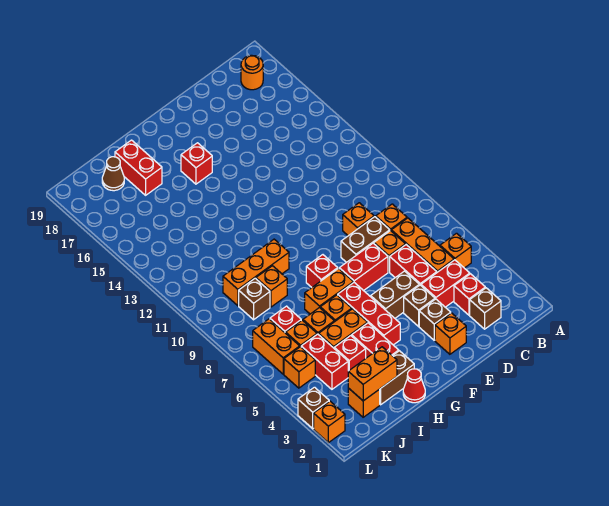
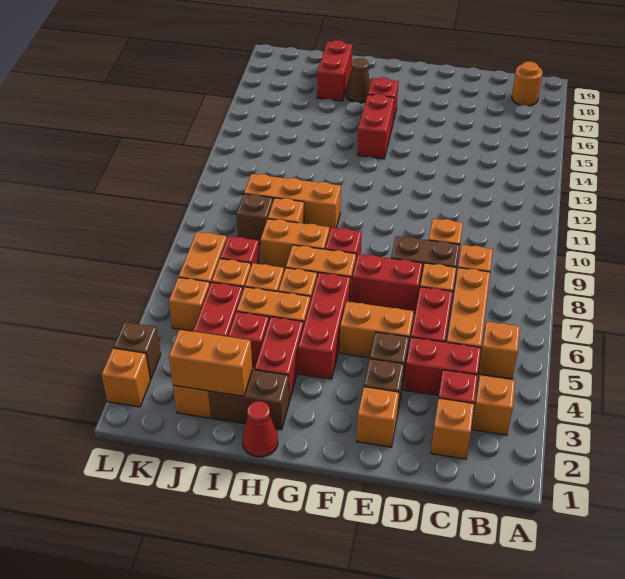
none -> orange 1x1 brick [472,375,515,435]
brown 1x1 brick [470,288,501,329] -> orange 1x1 brick [431,398,474,459]
brown 1x2 brick [371,271,419,318] -> orange 1x2 brick [340,301,414,358]
none -> red 1x2 brick [357,94,394,159]
none -> orange 1x2 brick [260,219,330,270]
brown 1x1 cone [102,157,124,191] -> brown 1x1 cone moved to [346,59,371,103]

